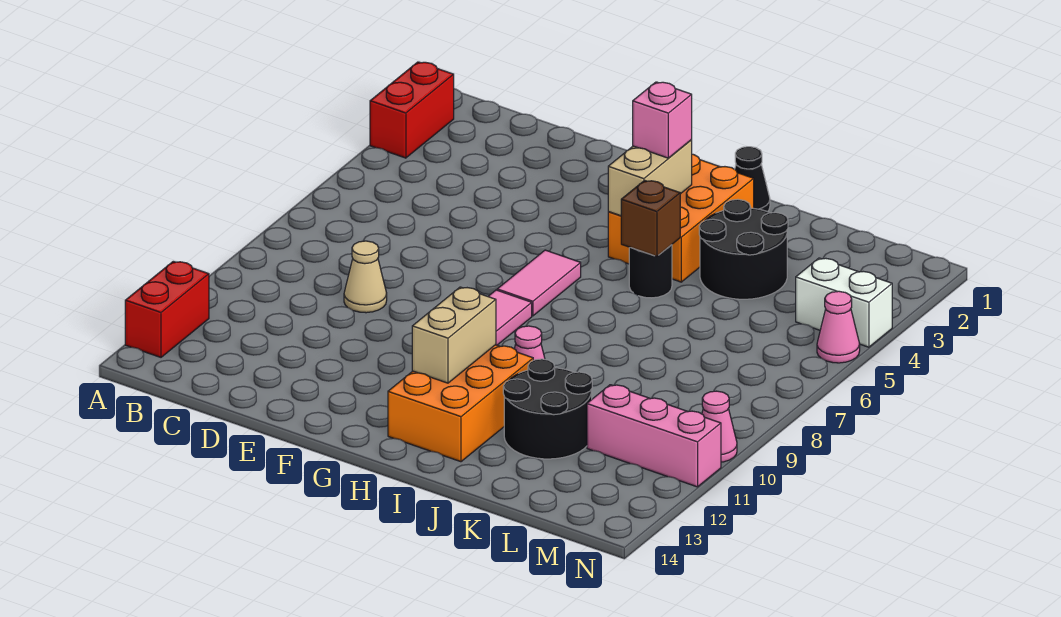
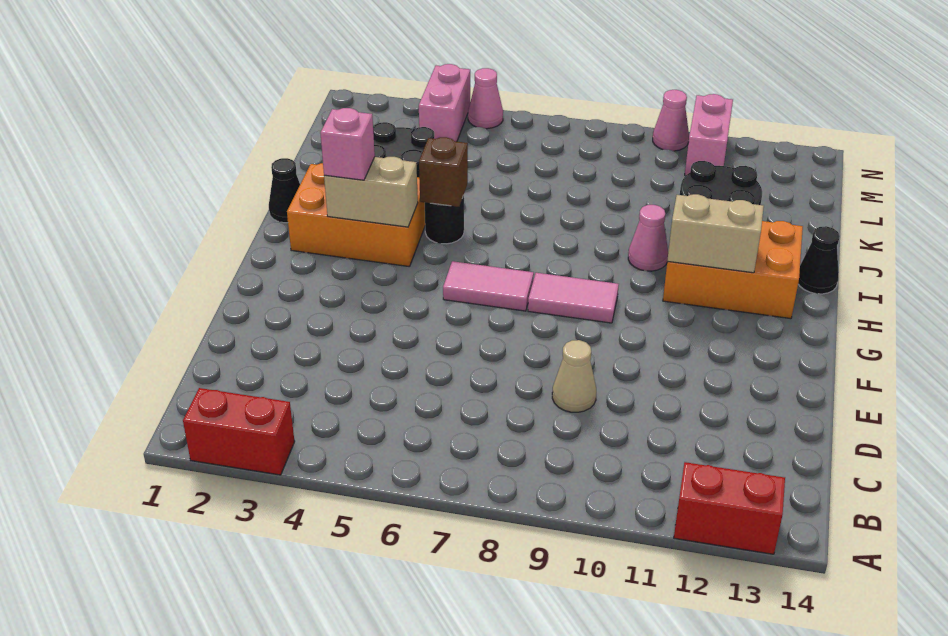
none -> black 1x1 cone [798,226,840,294]
pink 1x3 brick [587,385,721,487] -> pink 1x2 brick [685,94,733,176]
white 1x2 brick [796,258,892,347] -> pink 1x2 brick [419,64,470,141]

